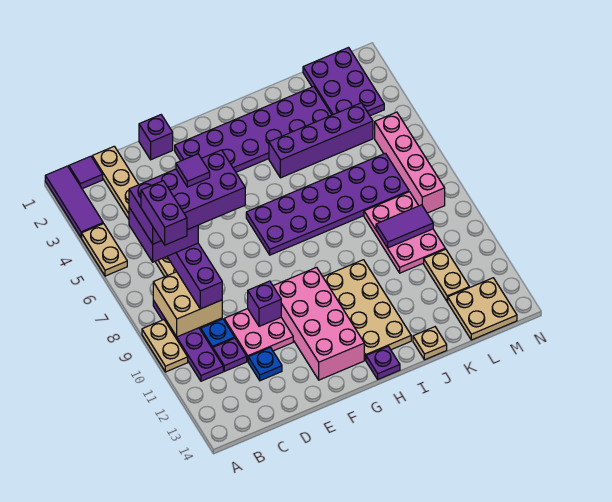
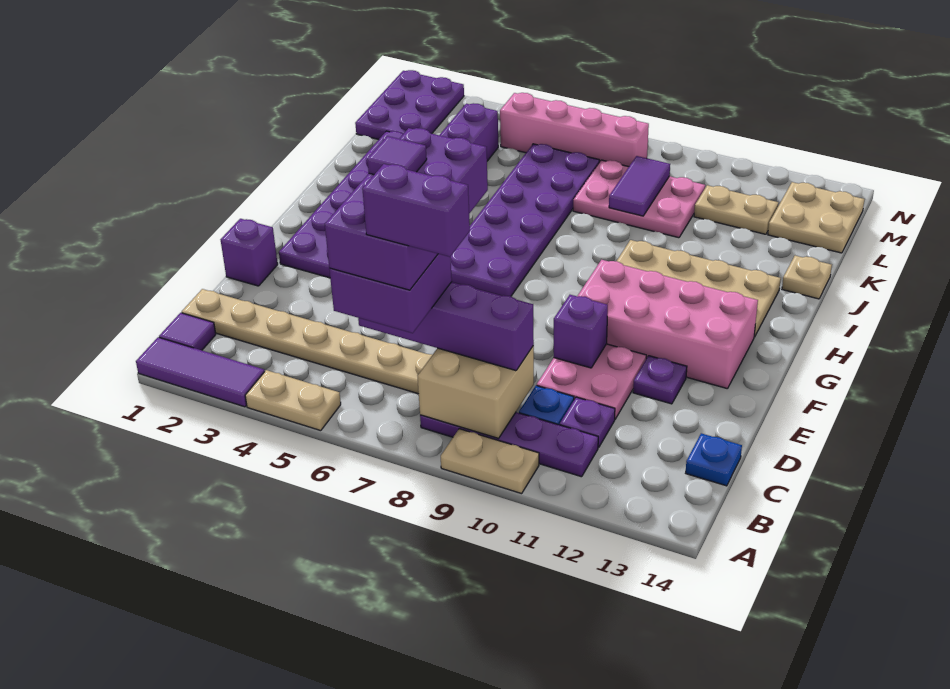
blue 1x1 plate [248,348,282,381] -> blue 1x1 plate moved to [686,433,742,486]
purple 1x1 plate [366,347,400,379] -> purple 1x1 plate moved to [633,356,687,404]
purple 2x3 plate [303,48,384,116] -> purple 2x3 plate turned to [355,70,464,140]

